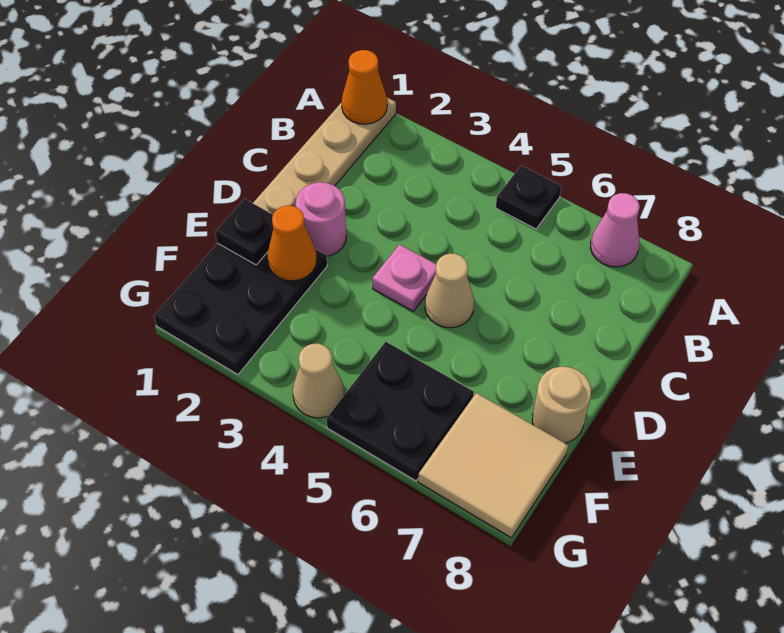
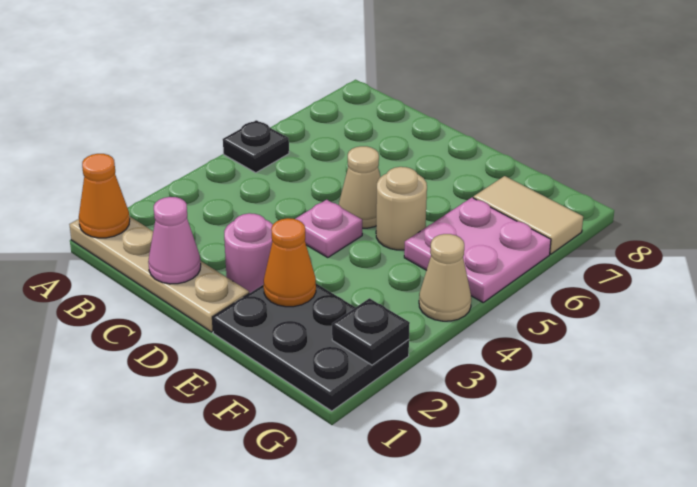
pink 1x1 cone [590,193,640,267] -> pink 1x1 cone moved to [148,197,201,284]
black 1x1 plate [215,199,273,265] -> black 1x1 plate moved to [332,298,410,365]
tan 1x1 round brick [532,366,591,443] -> tan 1x1 round brick moved to [376,167,427,250]
black 2x2 plate [327,342,474,481] -> pink 2x2 plate [404,198,551,302]
tan 2x2 tile [418,393,568,538] -> tan 1x2 tile [473,176,583,254]

